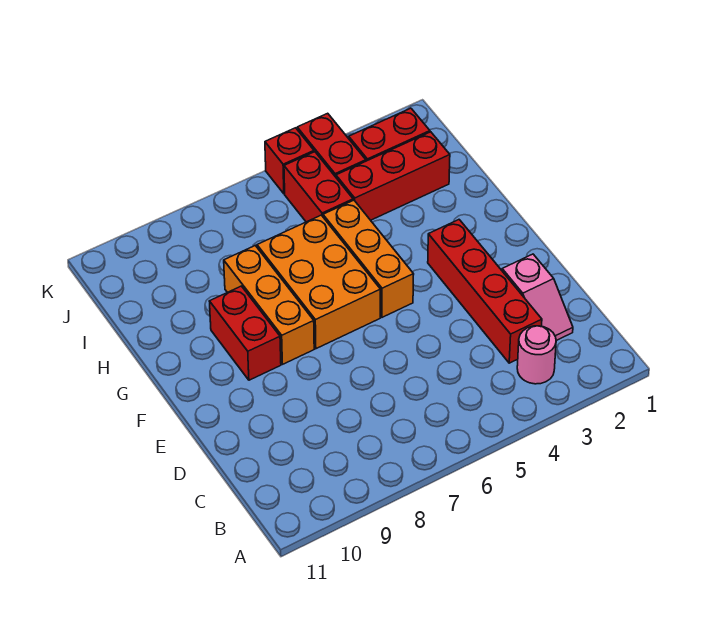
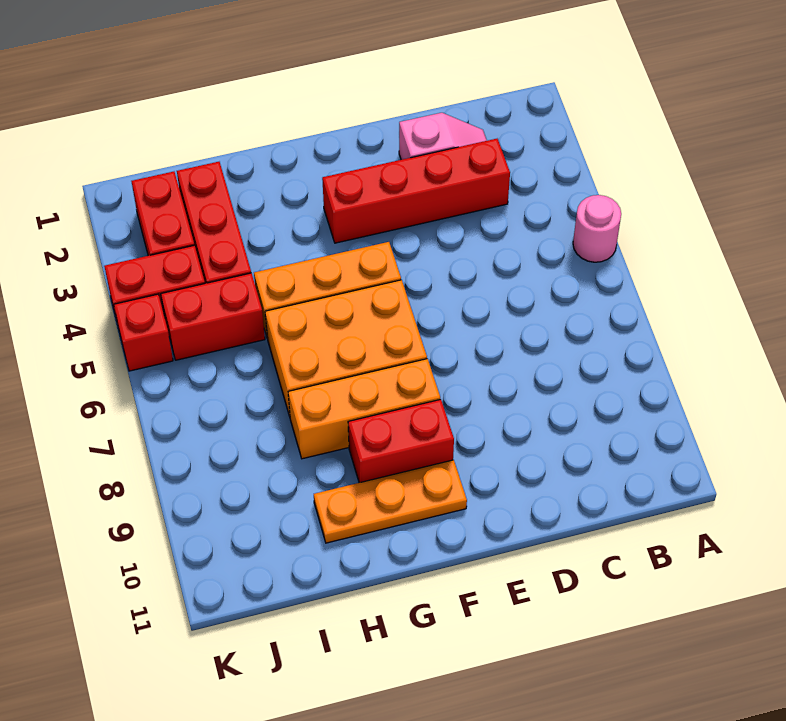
pink 1x1 round brick [517,326,556,384] -> pink 1x1 round brick moved to [573,195,621,262]
none -> orange 1x3 plate [314,460,467,543]

